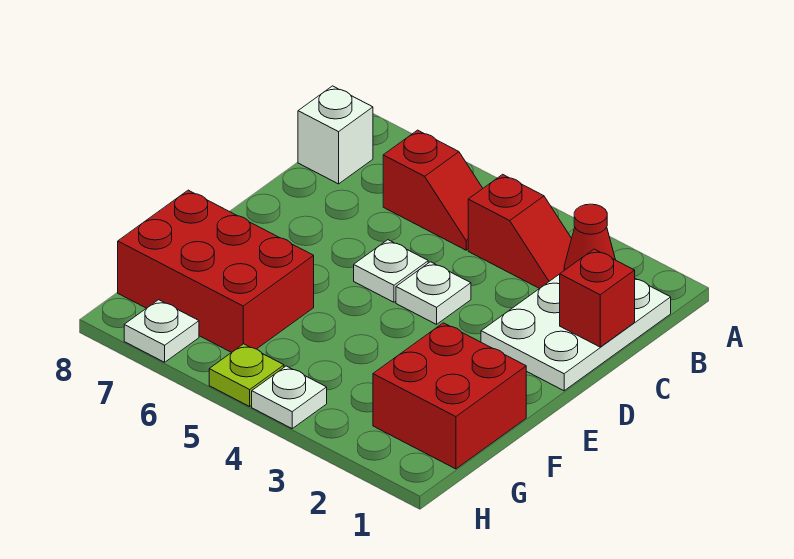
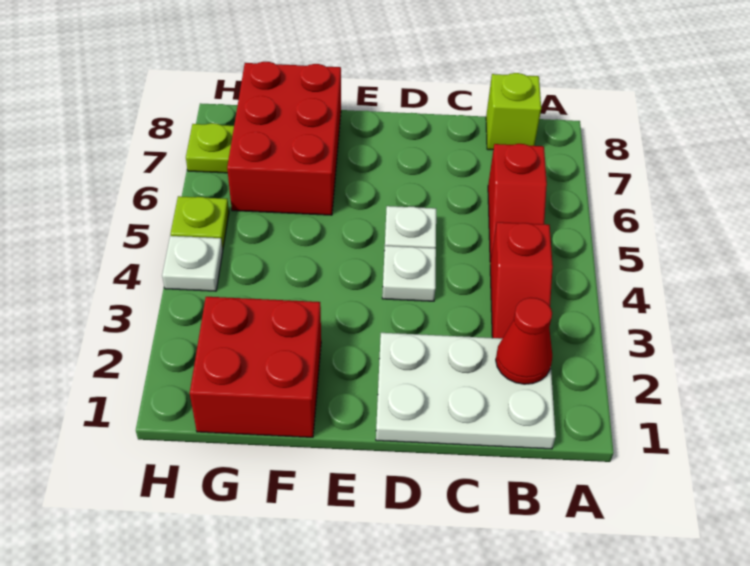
white 1x1 brick [298,86,373,184] -> lime 1x1 brick [486,73,541,150]
red 1x1 brick [560,249,635,347] -> none
white 1x1 plate [124,300,199,362] -> lime 1x1 plate [186,123,234,173]

